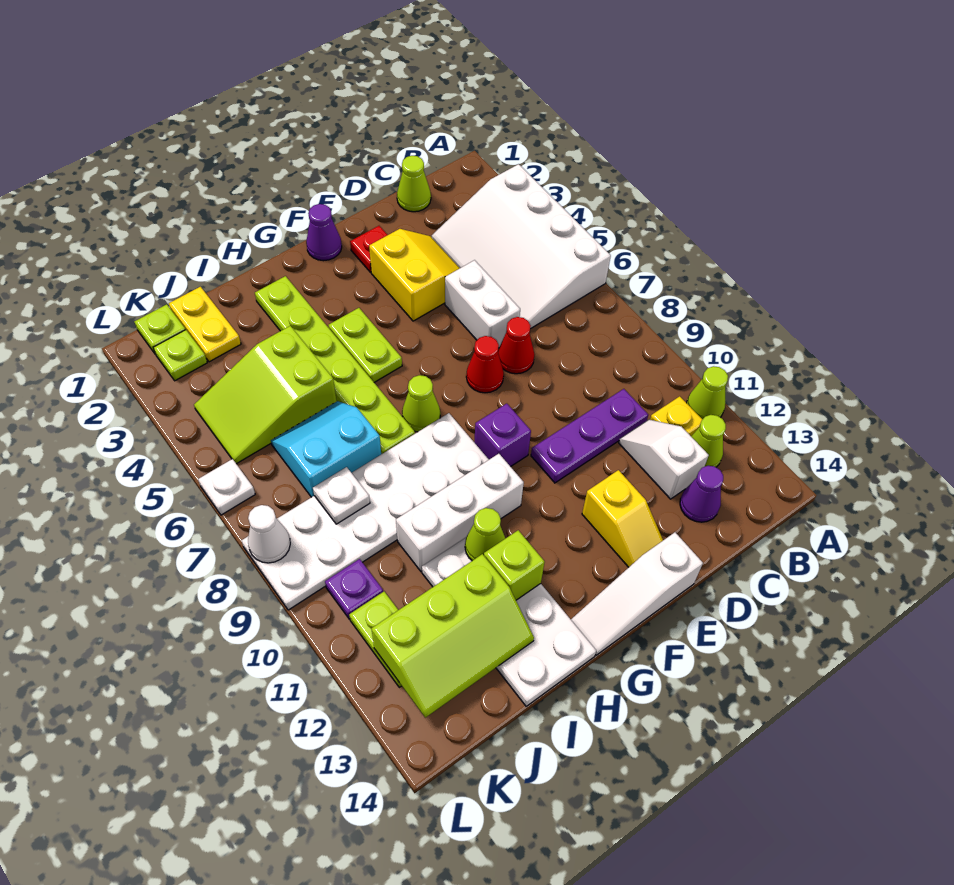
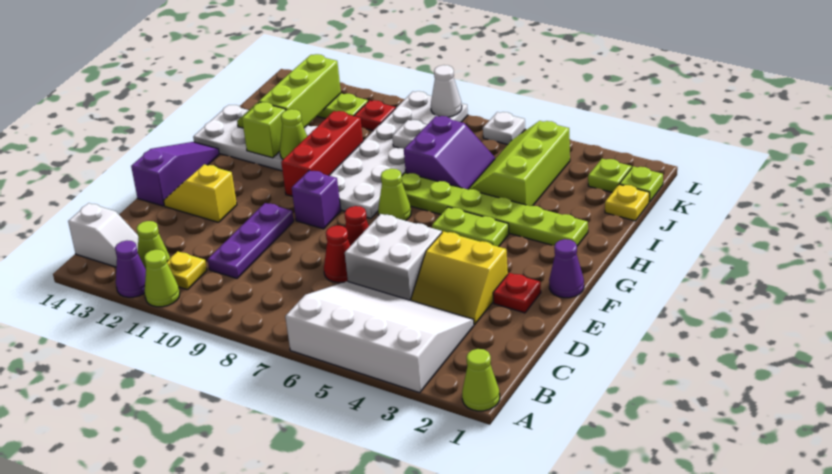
lime 1x1 cone [397,156,431,212] -> lime 1x1 cone moved to [462,349,500,411]
white 1x2 slope [619,420,709,499] -> white 1x2 slope moved to [68,203,138,267]
purple 1x1 cone [680,466,723,522] -> purple 1x1 cone moved to [115,241,146,297]
white 1x2 brick [445,260,520,348] -> white 2x2 brick [345,214,442,300]
white 1x3 slope [571,532,703,655] -> purple 1x3 slope [131,142,219,206]
white 1x3 brick [396,454,524,571] -> red 1x3 brick [281,111,363,196]
lime 2x3 slope [194,326,337,464] -> lime 2x3 slope turned to [468,121,570,206]
cyan 2x2 slope [271,401,381,497] -> purple 2x2 slope [404,116,495,189]
yellow 1x2 plate [169,287,241,362] -> yellow 1x1 plate [605,184,649,221]
purple 1x1 plate [325,559,383,619] -> red 1x1 plate [354,100,396,131]

